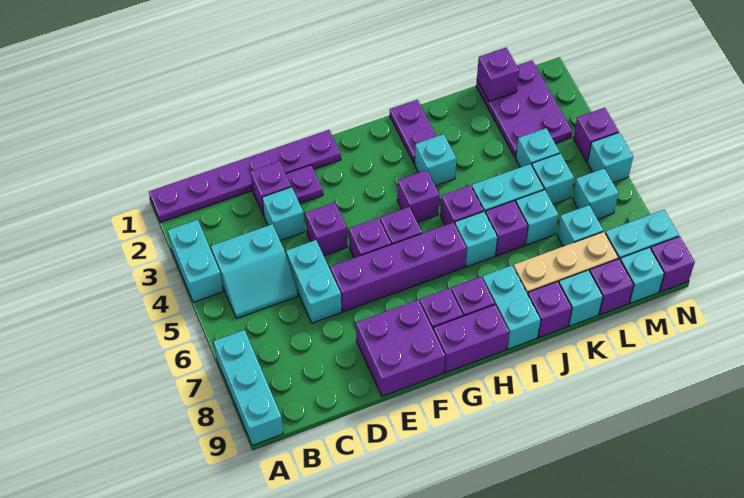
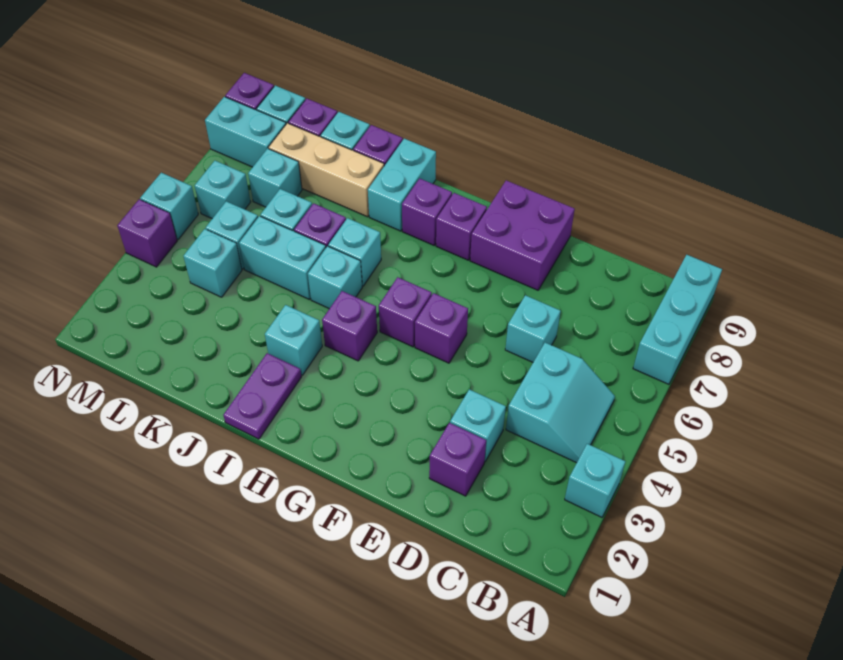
purple 1x6 plate [149,130,341,222] -> none
cyan 1x2 brick [168,220,223,302] -> cyan 1x1 brick [565,444,626,517]
cyan 2x2 slope [211,224,298,318] -> cyan 2x2 slope turned to [506,343,615,463]
cyan 1x2 brick [286,240,341,323] -> cyan 1x1 brick [505,295,561,362]
purple 1x1 plate [286,165,323,204] -> none
purple 1x1 brick [305,202,347,256] -> none
purple 1x4 brick [330,222,467,312] -> none
purple 1x2 brick [433,305,509,373] -> none
purple 1x1 brick [440,185,484,225] -> cyan 1x1 brick [308,246,362,309]
purple 2x3 plate [476,60,572,158] -> none
purple 1x1 brick [477,48,519,102] -> none

